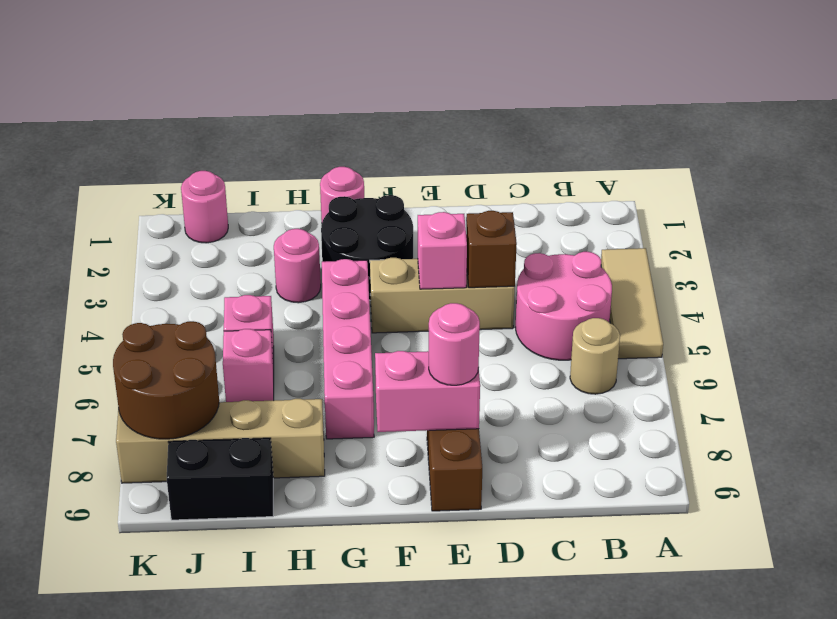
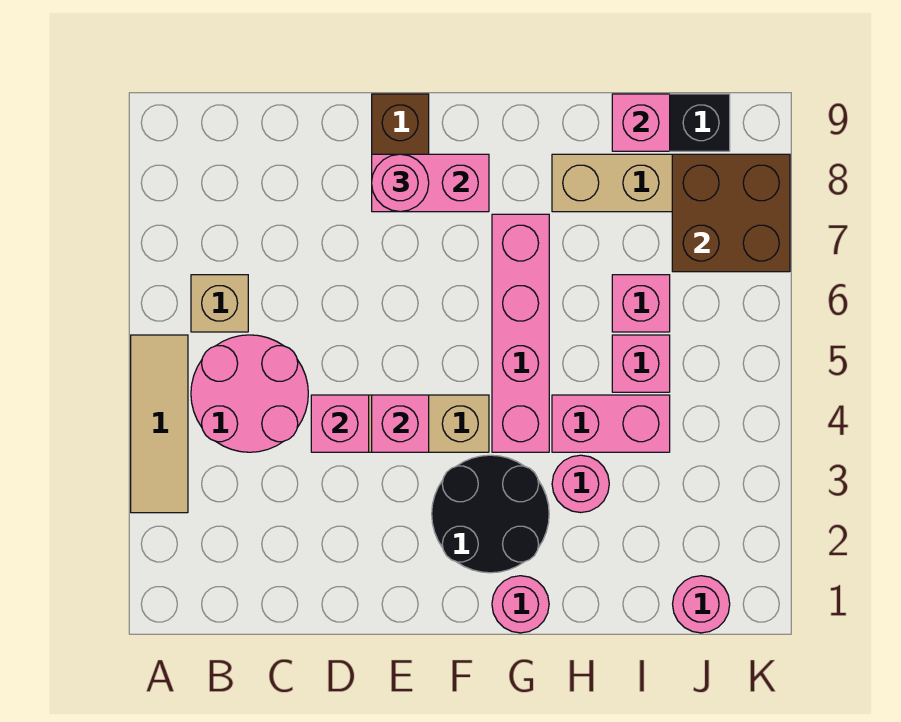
tan 1x1 round brick [570,318,620,394] -> tan 1x1 brick [191,275,248,332]
brown 1x1 brick [466,211,517,288] -> pink 1x1 brick [311,395,369,452]
none -> pink 1x2 brick [552,395,670,452]
none -> pink 1x1 brick [612,94,670,151]
brown 2x2 round brick [113,321,219,439] -> brown 2x2 brick [672,154,790,272]

